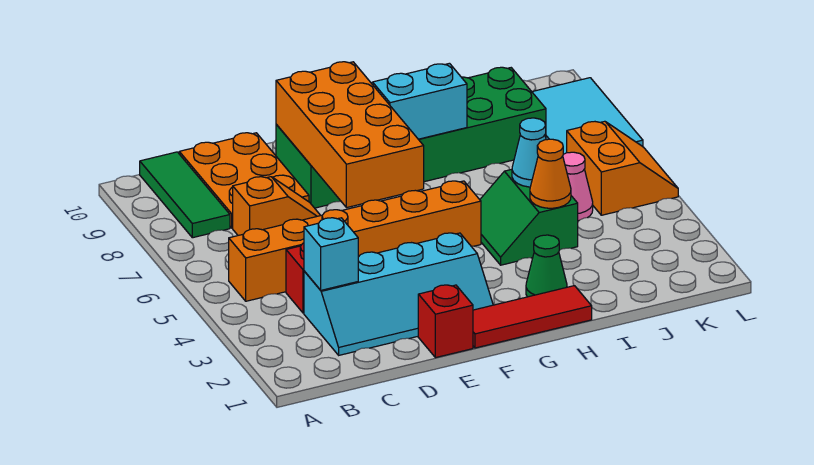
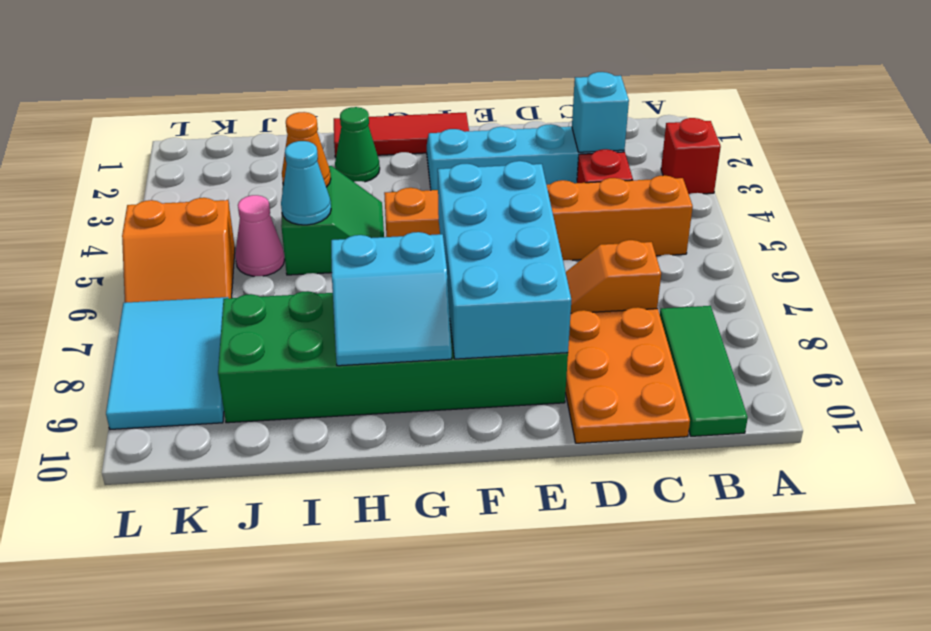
red 1x1 brick [418,285,473,358] -> red 1x1 brick moved to [661,118,721,194]
orange 2x4 brick [276,62,424,208] -> cyan 2x4 brick [438,161,571,359]
orange 2x2 slope [567,121,678,215] -> orange 2x2 slope turned to [122,198,235,303]

